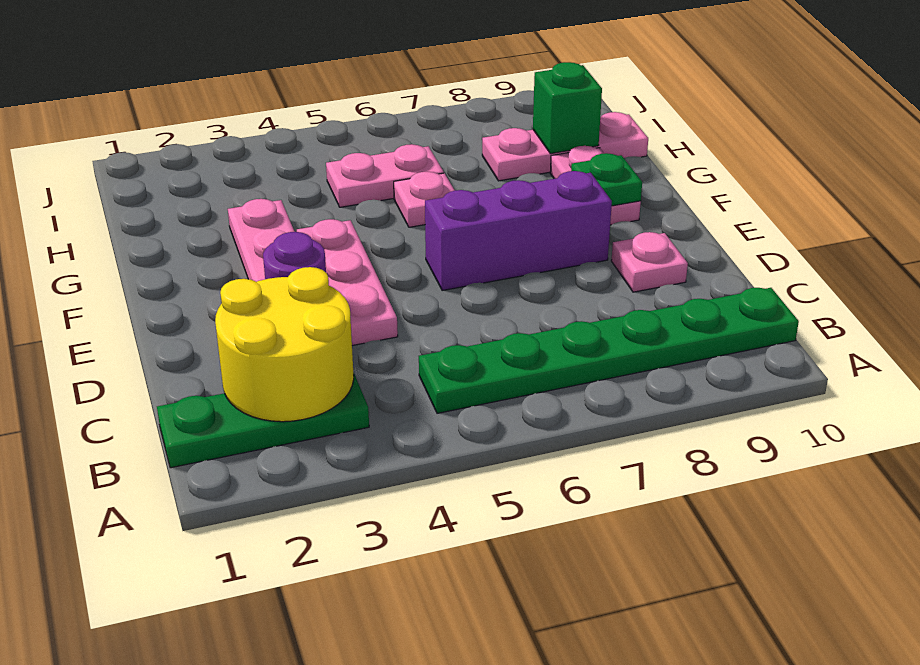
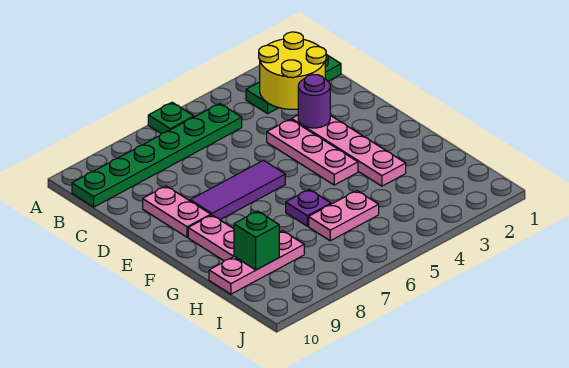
pink 1x1 plate [611,232,688,292] -> pink 1x2 plate [143,186,211,237]
purple 1x3 brick [425,171,612,291] -> purple 1x3 tile [190,160,285,220]
green 1x1 plate [571,153,642,206] -> green 1x1 plate moved to [148,102,194,134]
pink 1x1 plate [394,172,455,227] -> purple 1x1 plate [286,189,331,226]

